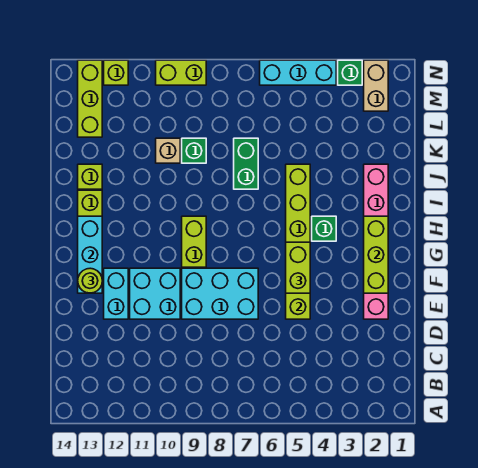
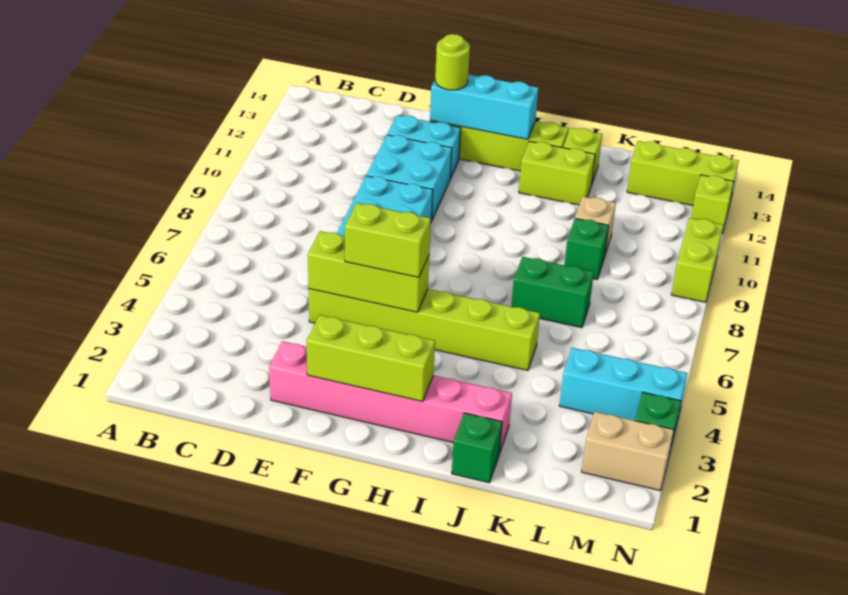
lime 1x2 brick [182,216,206,267] -> lime 1x2 brick moved to [519,141,595,205]
green 1x1 brick [312,216,336,241] -> green 1x1 brick moved to [452,413,502,483]
cyan 1x3 brick [260,60,336,85] -> cyan 1x3 brick turned to [559,348,687,425]

